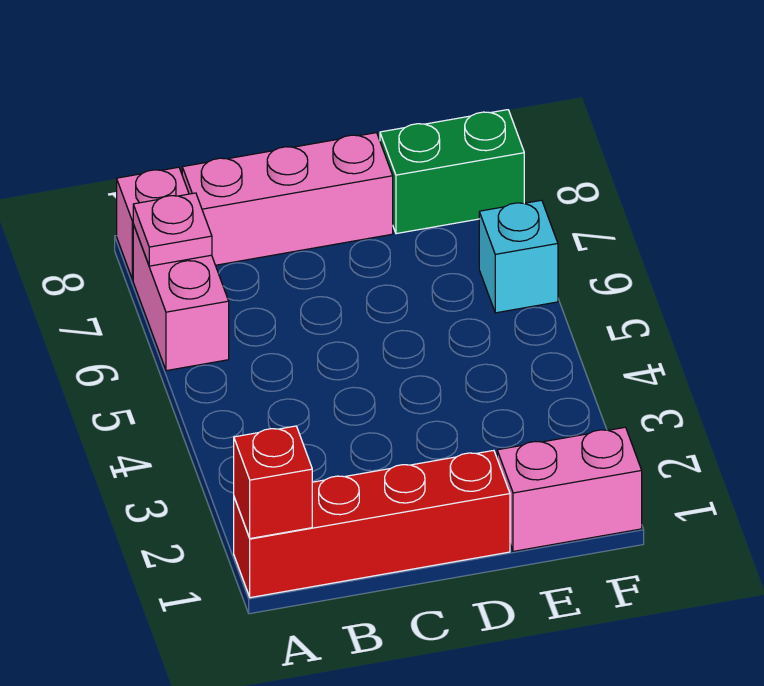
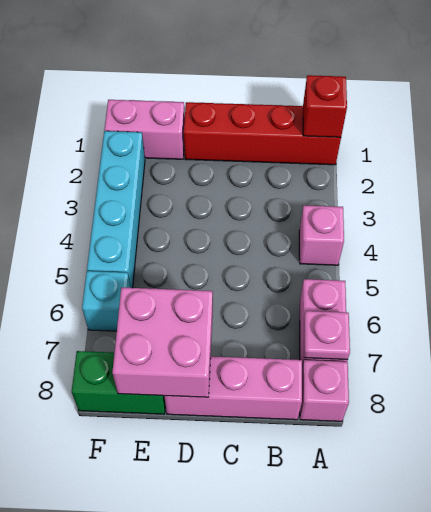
none -> pink 1x1 brick [299,205,344,265]
none -> pink 2x2 brick [112,288,213,397]
none -> cyan 1x4 brick [87,131,145,288]

